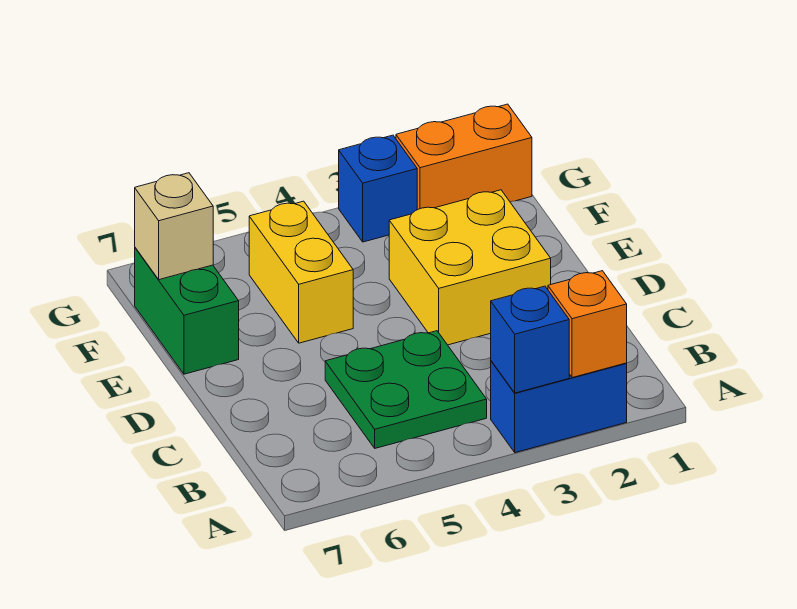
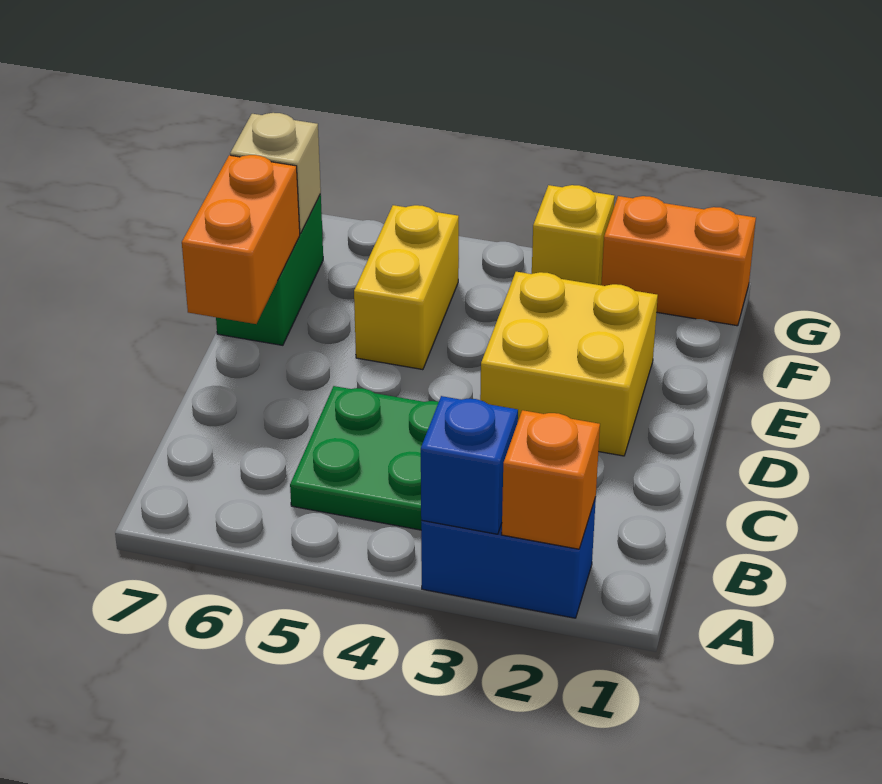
none -> orange 1x2 brick [182,155,300,324]
blue 1x1 brick [339,135,417,242] -> yellow 1x1 brick [532,185,615,285]

